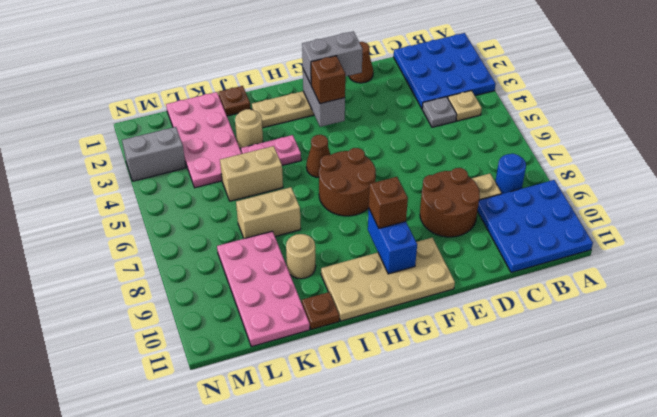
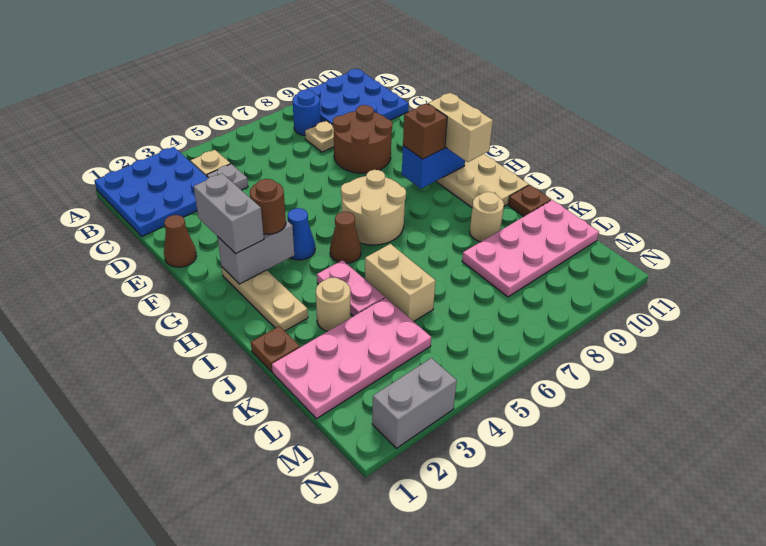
brown 1x1 brick [311,56,345,104] -> brown 1x1 round brick [250,179,286,234]
none -> blue 1x1 cone [288,208,315,260]
brown 2x2 round brick [319,148,376,216] -> tan 2x2 round brick [341,170,406,245]
tan 1x2 brick [236,187,301,239] -> tan 1x2 brick moved to [428,93,493,162]
grey 1x2 brick [122,127,186,181] -> grey 1x2 brick turned to [372,358,457,448]

